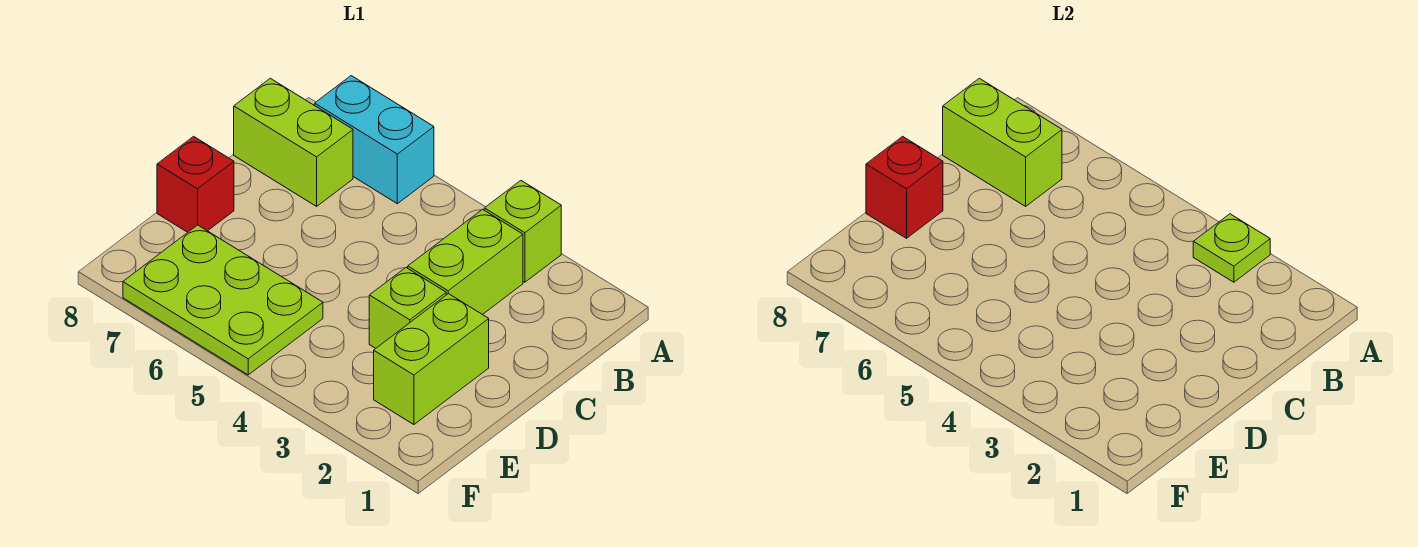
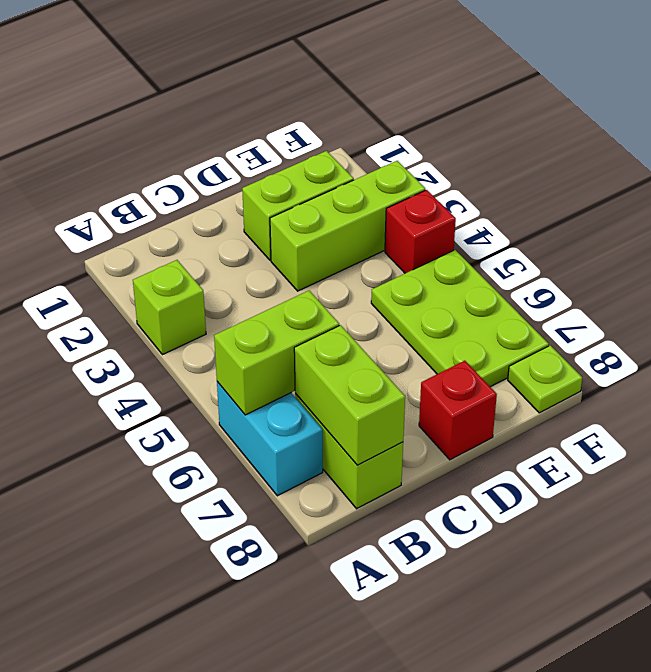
lime 1x1 plate [1193,214,1270,282] -> lime 1x1 plate moved to [508,345,582,413]
lime 1x2 brick [408,209,523,315] -> lime 1x2 brick moved to [214,291,339,415]
lime 1x1 brick [369,268,446,348] -> lime 1x3 brick [270,161,425,291]
red 1x1 brick [866,136,943,238] -> red 1x1 brick moved to [385,190,456,273]

